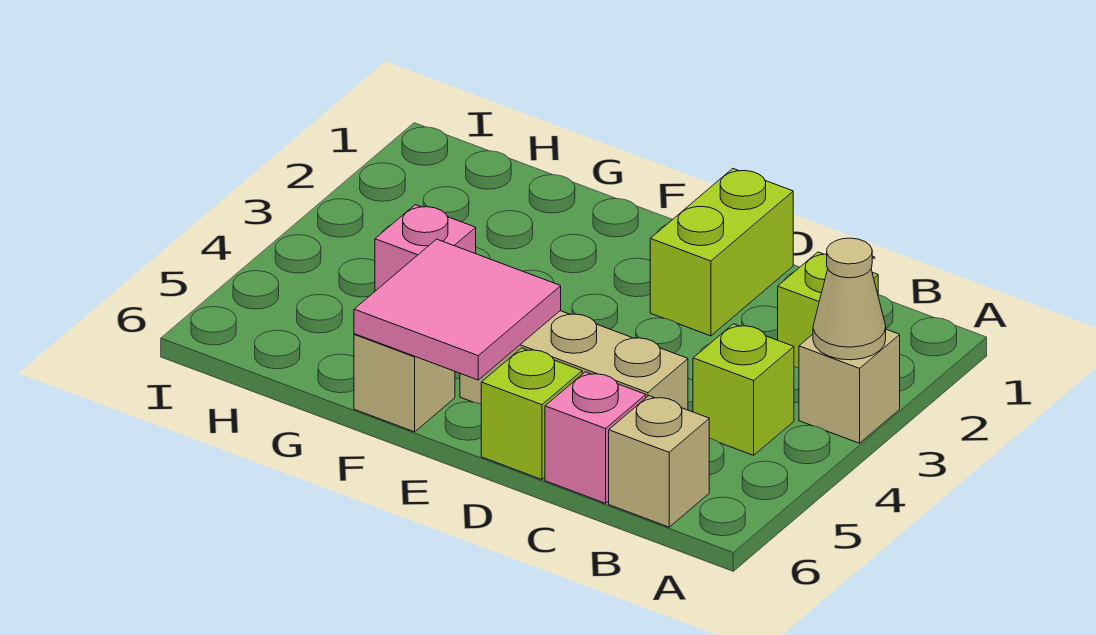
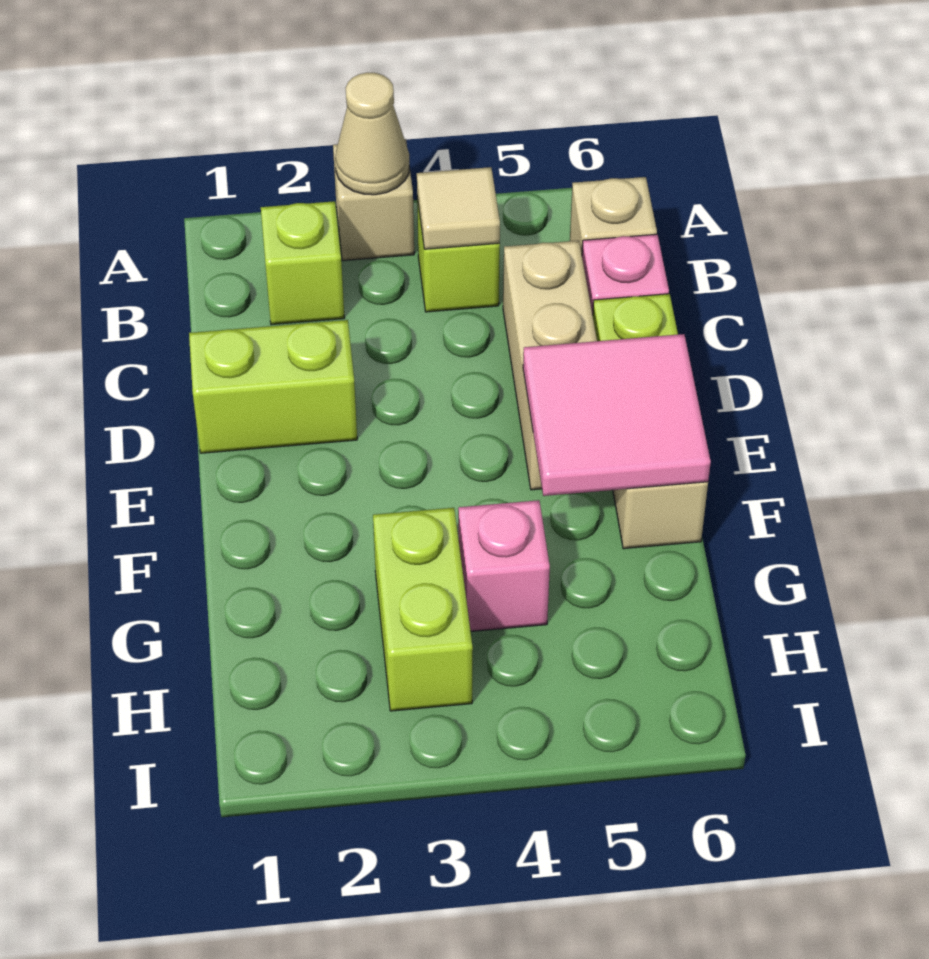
none -> tan 1x1 tile [417,167,500,249]
none -> lime 1x2 brick [373,508,473,711]

